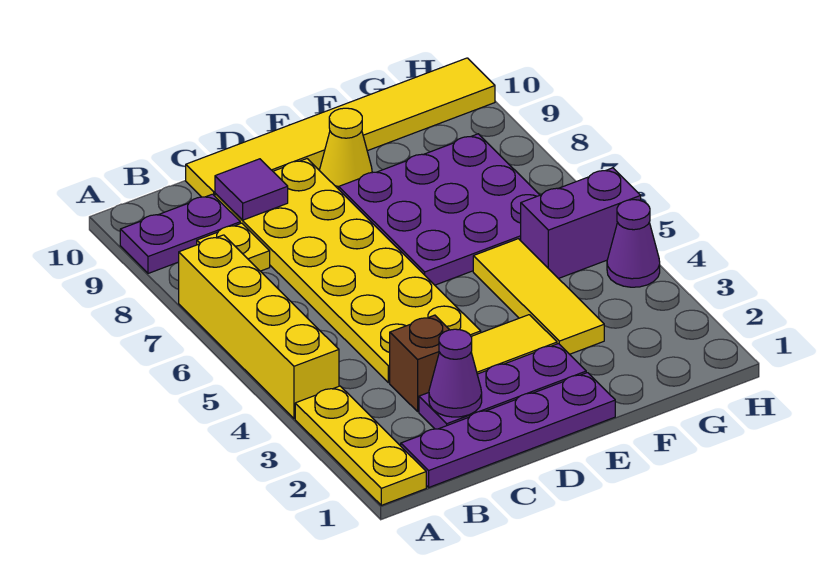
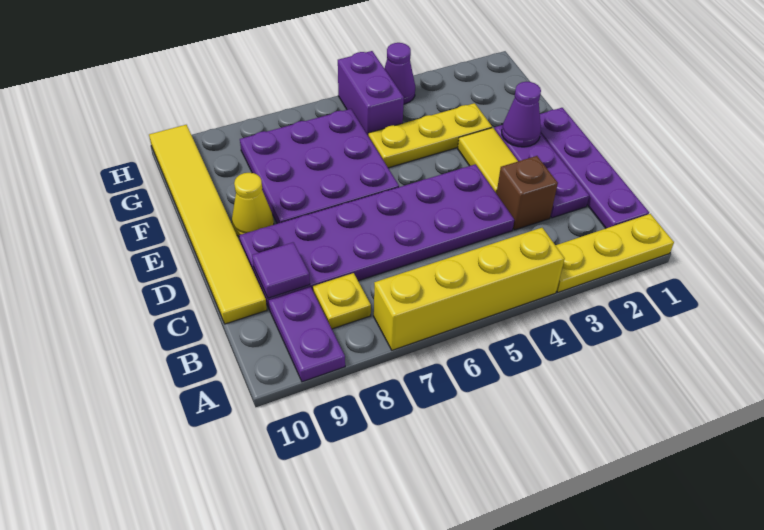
purple 1x1 cone [429,329,482,417] -> purple 1x1 cone moved to [502,82,541,147]
yellow 2x6 plate [215,159,481,383] -> purple 2x6 plate [239,164,514,310]
yellow 1x3 tile [473,239,604,354] -> yellow 1x3 plate [368,103,492,168]

